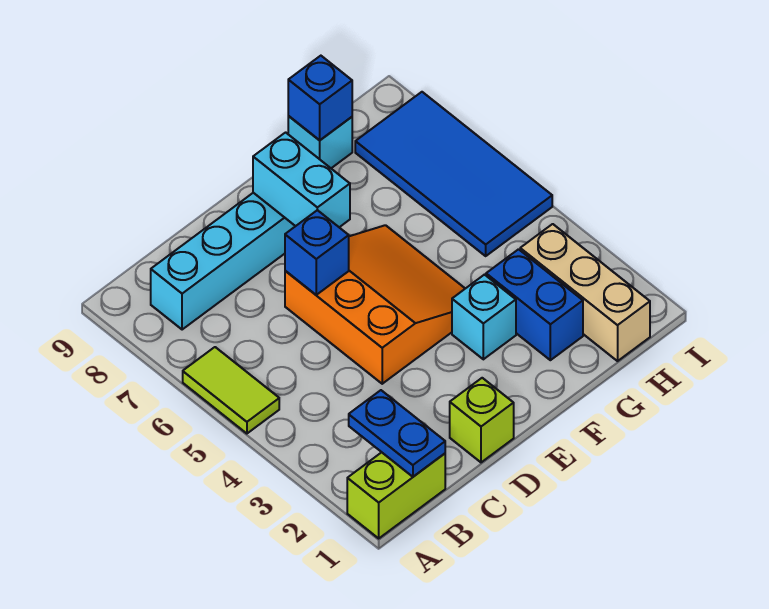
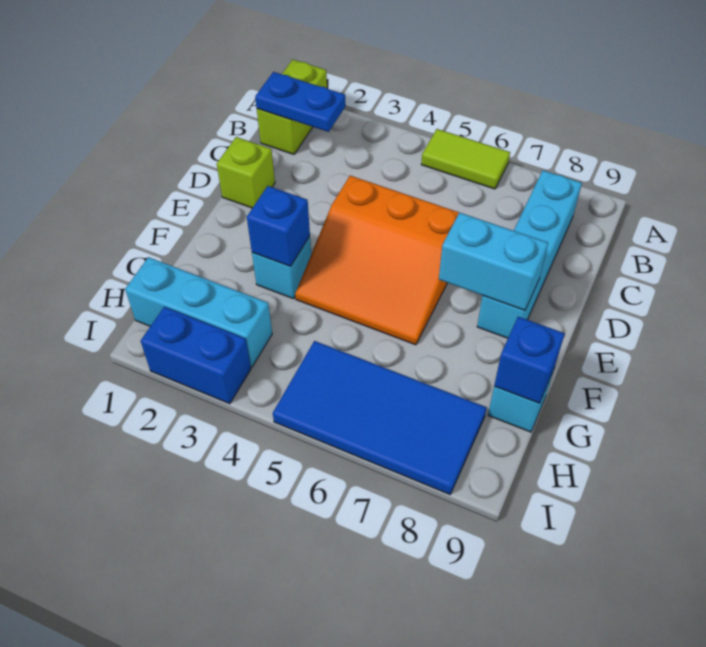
blue 1x1 brick [285,210,349,295] -> blue 1x1 brick moved to [247,186,310,266]
blue 1x2 brick [486,249,583,360] -> blue 1x2 brick moved to [141,307,251,404]
tan 1x3 brick [520,224,650,361] -> cyan 1x3 brick [125,257,272,367]

